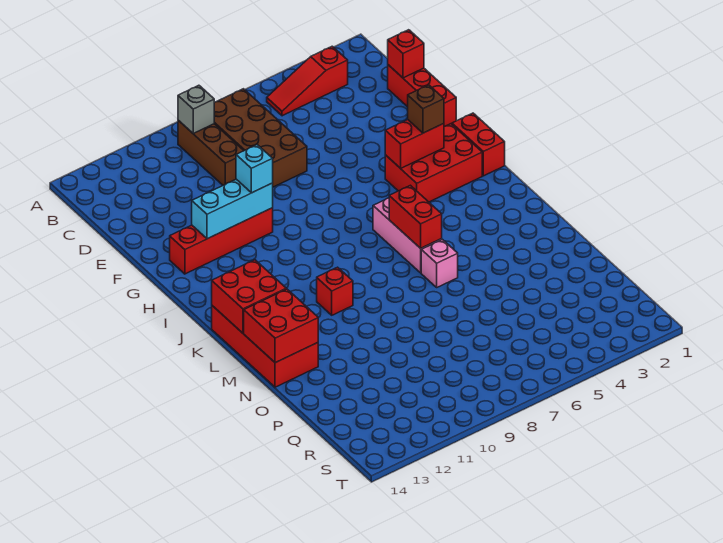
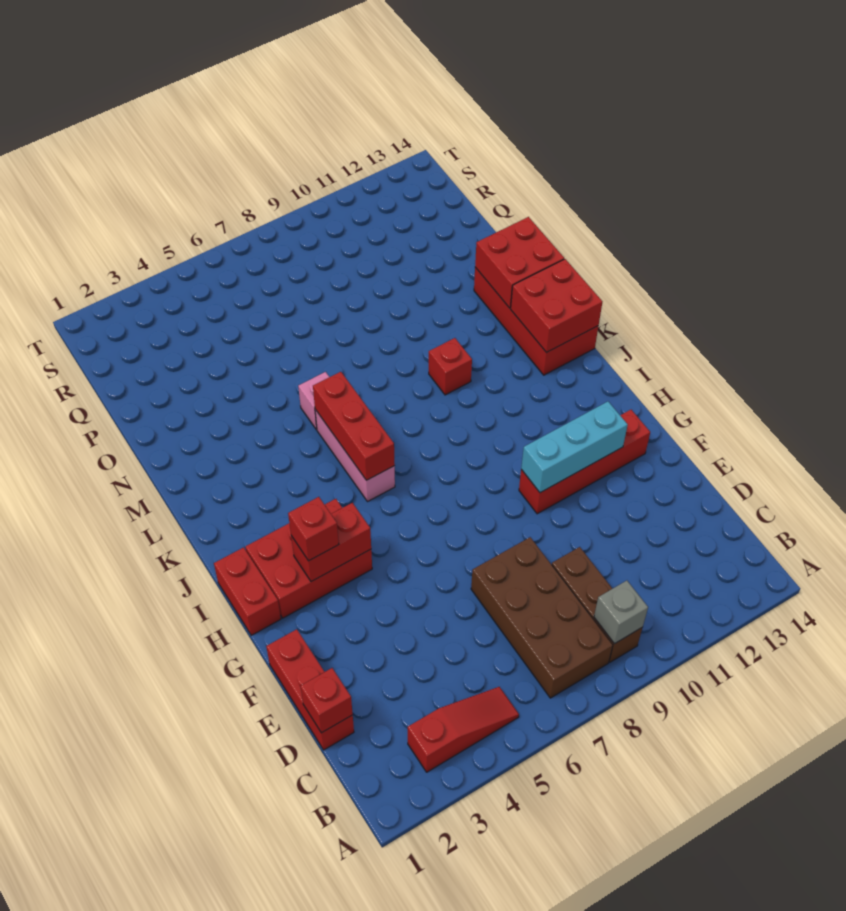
cyan 1x1 brick [236,145,273,193] -> none
brown 1x1 brick [408,85,444,133] -> red 1x1 brick [288,497,339,561]
red 1x2 brick [389,185,442,248] -> red 1x3 brick [313,372,395,480]

